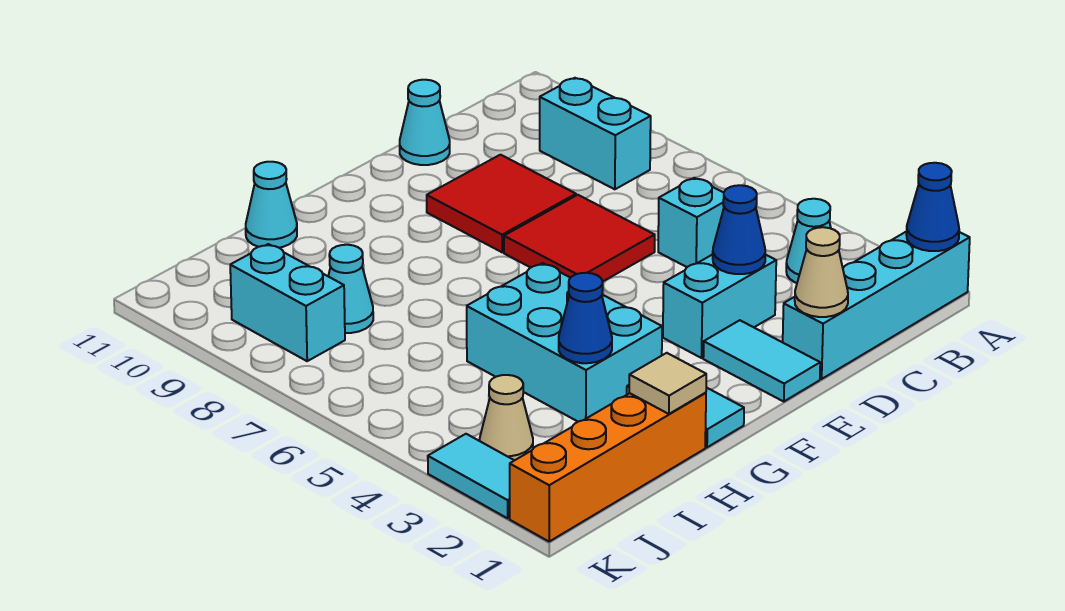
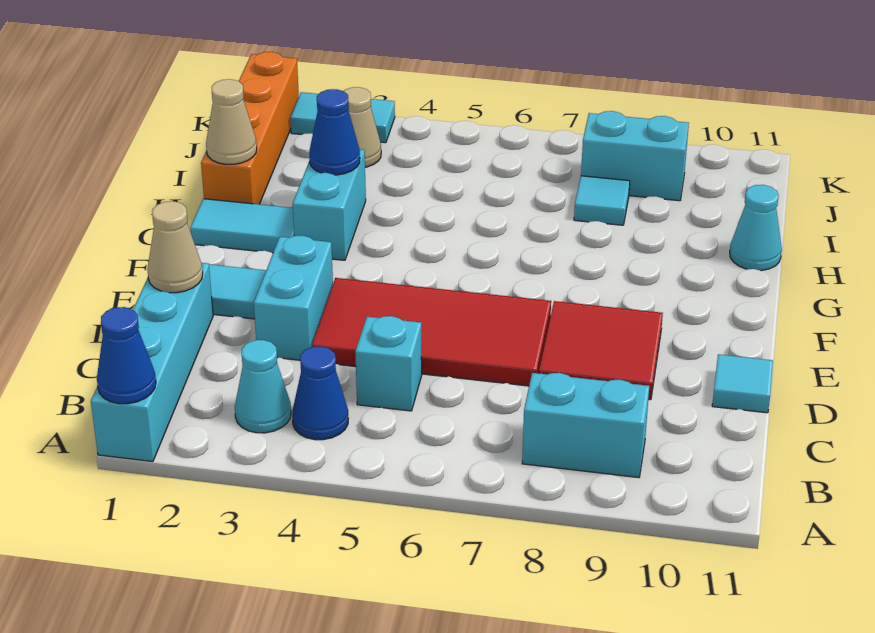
blue 1x1 cone [713,185,765,274] -> blue 1x1 cone moved to [292,346,348,440]
red 2x2 tile [504,195,655,281] -> red 2x4 tile [312,278,551,386]
cyan 1x1 cone [400,80,450,165] -> cyan 1x1 tile [712,354,773,413]
cyan 2x3 brick [467,263,662,422] -> cyan 1x2 brick [293,149,366,260]
tan 1x1 tile [629,353,706,414] -> tan 1x1 cone [206,79,257,164]
cyan 1x1 cone [328,245,373,333] -> cyan 1x1 tile [574,176,630,225]

